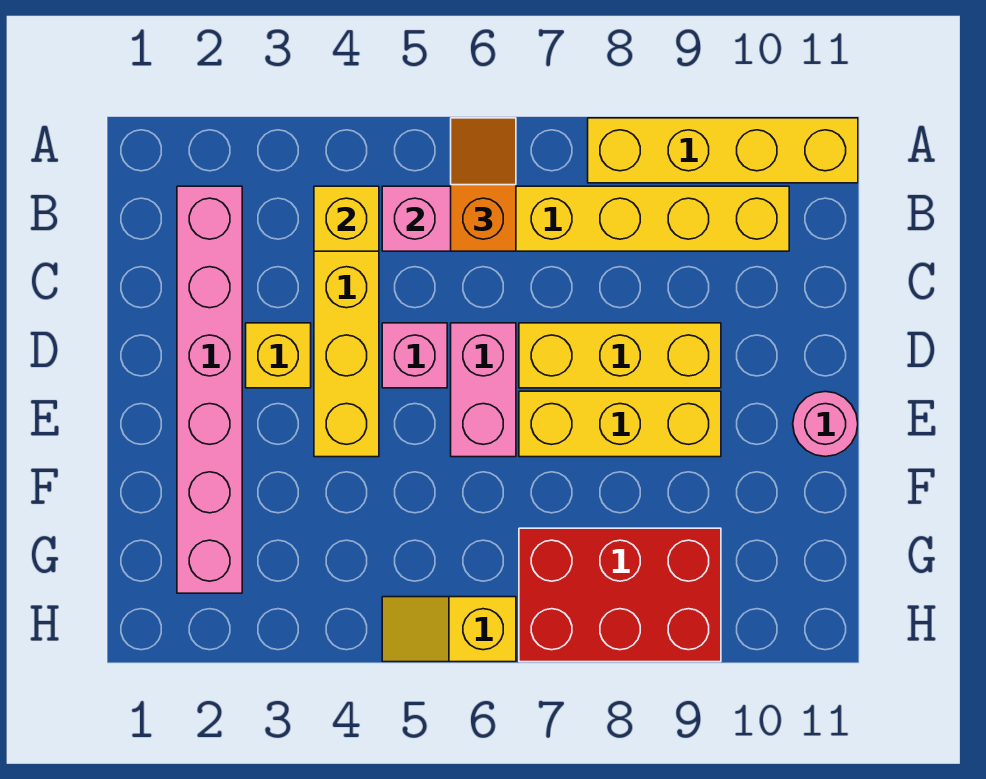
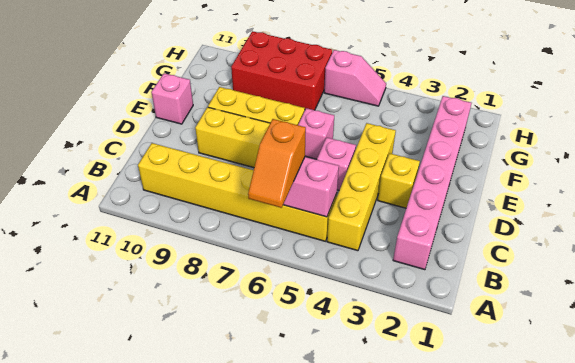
yellow 1x4 brick [588,118,858,183] -> none
yellow 1x1 brick [314,186,379,251] -> none
pink 1x2 brick [451,323,516,457] -> pink 1x1 brick [298,108,334,159]
pink 1x1 round brick [793,391,858,457] -> pink 1x1 brick [151,73,193,124]
yellow 1x2 slope [382,597,516,662] -> pink 1x2 slope [324,50,386,106]

